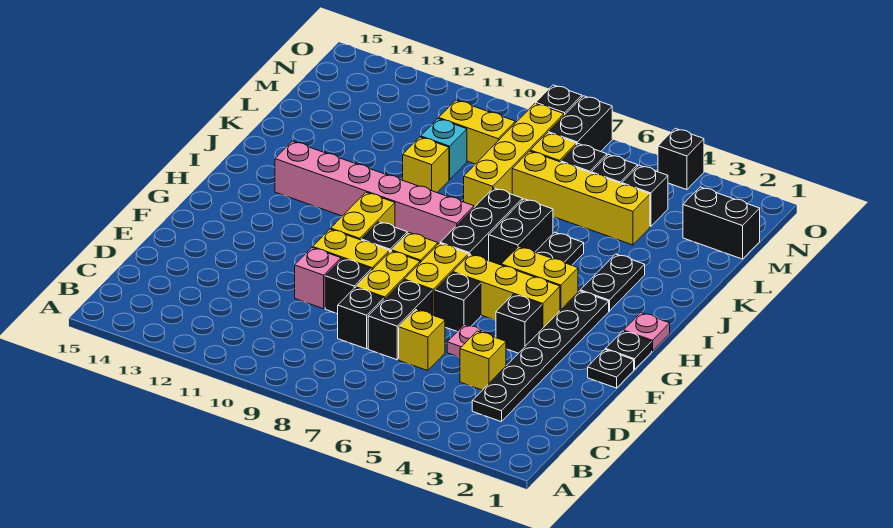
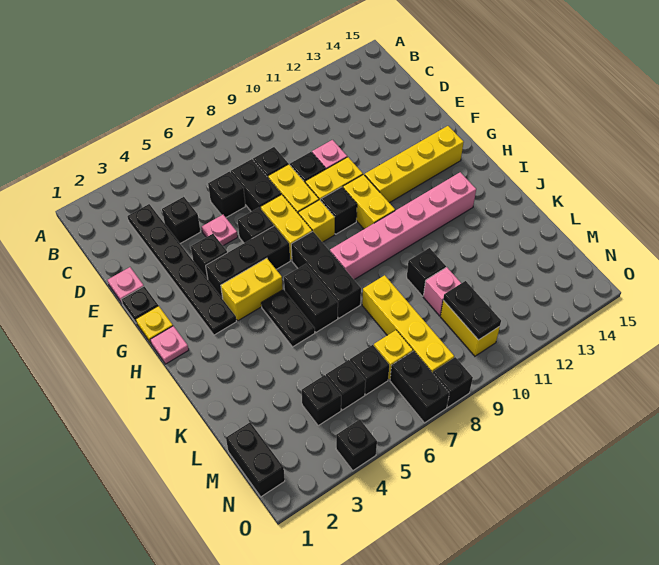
yellow 1x1 brick [460,331,506,390] -> black 1x1 brick [162,197,201,244]
yellow 1x1 brick [399,310,445,371] -> black 1x1 brick [208,172,245,217]
none -> pink 1x1 plate [108,267,144,303]
black 1x1 plate [606,331,652,370] -> yellow 1x1 plate [136,306,173,343]
yellow 1x3 brick [453,254,560,329] -> black 1x3 brick [206,226,290,299]
black 1x2 plate [580,254,645,311] -> black 1x2 plate moved to [443,281,501,340]
yellow 1x1 brick [403,137,449,192] -> black 1x1 brick [407,248,446,296]
yellow 1x4 brick [512,151,650,245] -> yellow 1x4 brick moved to [365,126,464,203]
cyan 1x1 brick [421,119,467,180] -> pink 1x1 brick [423,267,461,316]
black 1x2 brick [683,187,760,259] -> black 1x2 brick turned to [226,422,285,497]
yellow 1x2 brick [439,100,515,164] -> yellow 1x2 brick turned to [441,300,500,356]

